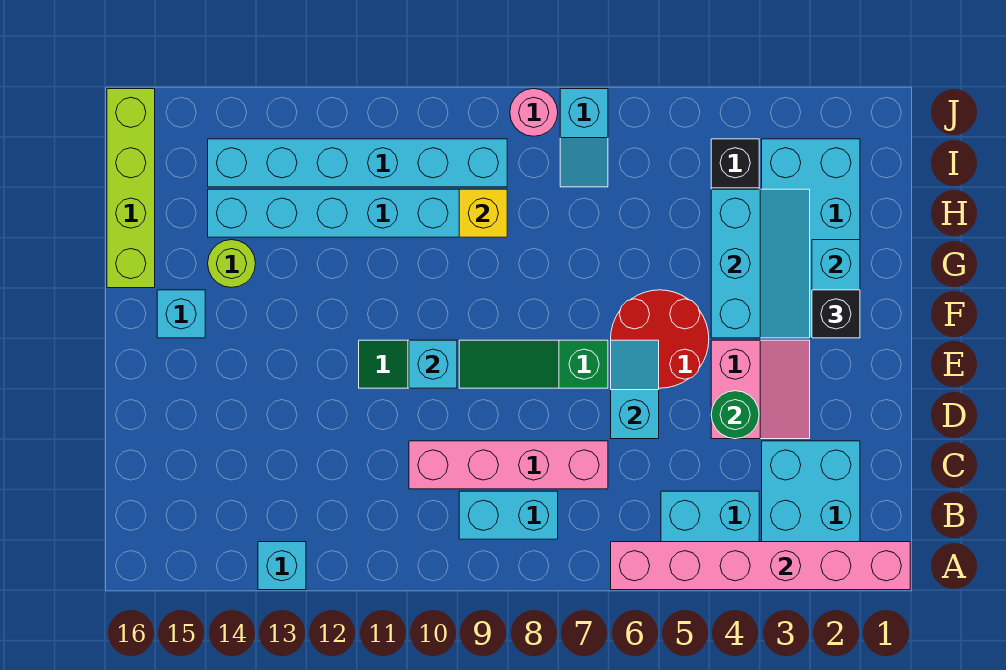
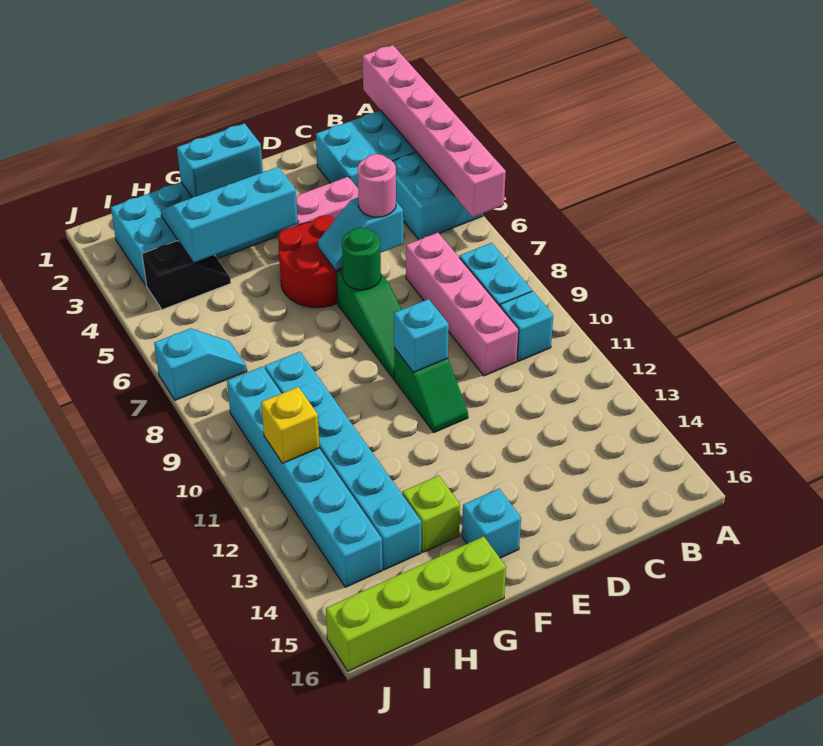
cyan 1x1 brick [258,542,306,590] -> cyan 1x1 brick moved to [500,291,553,361]
green 1x1 round brick [711,391,759,439] -> green 1x1 round brick moved to [342,227,381,290]
black 1x1 brick [812,290,860,338] -> none
lime 1x1 round brick [208,240,256,288] -> lime 1x1 brick [402,476,460,552]
yellow 1x1 brick [459,189,507,237] -> yellow 1x1 brick moved to [261,387,319,463]
pink 1x1 round brick [510,89,558,136] -> pink 1x1 round brick moved to [358,154,396,217]

